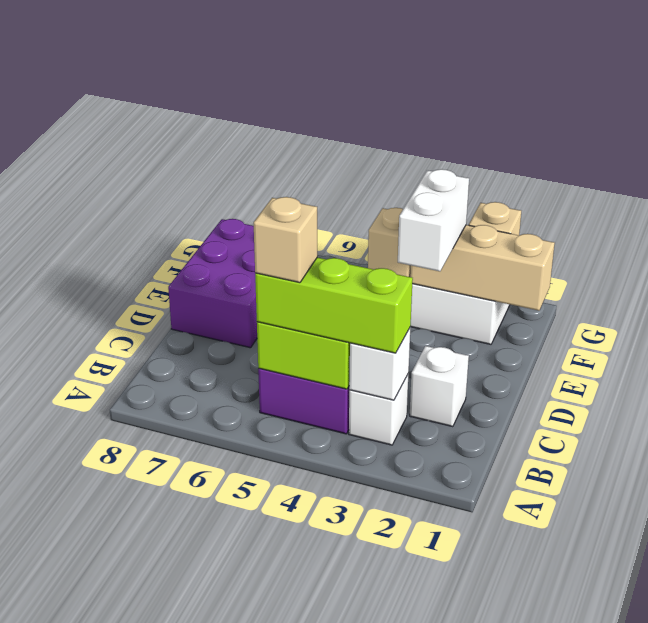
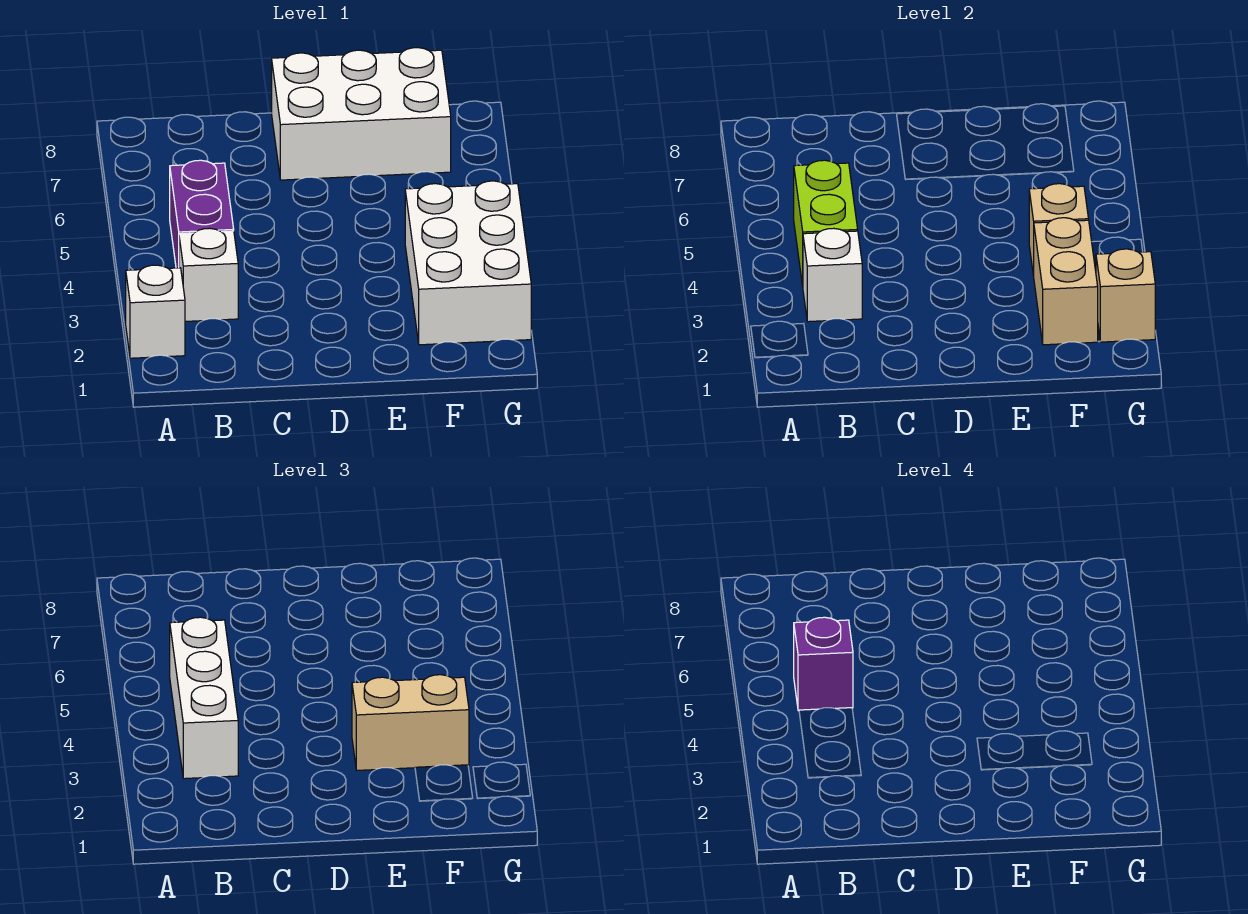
lime 1x3 brick [255,258,413,353] -> white 1x3 brick [170,617,238,779]
tan 1x1 brick [254,197,317,283] -> purple 1x1 brick [794,617,853,711]
white 1x1 brick [410,346,469,427] -> white 1x1 brick moved to [126,265,185,358]
purple 2x3 brick [168,219,257,348] -> white 2x3 brick [272,48,451,180]
white 1x2 brick [398,169,469,271] -> tan 1x2 brick [352,675,469,770]
tan 1x3 brick [410,225,555,311] -> tan 1x2 brick [1034,218,1098,345]

